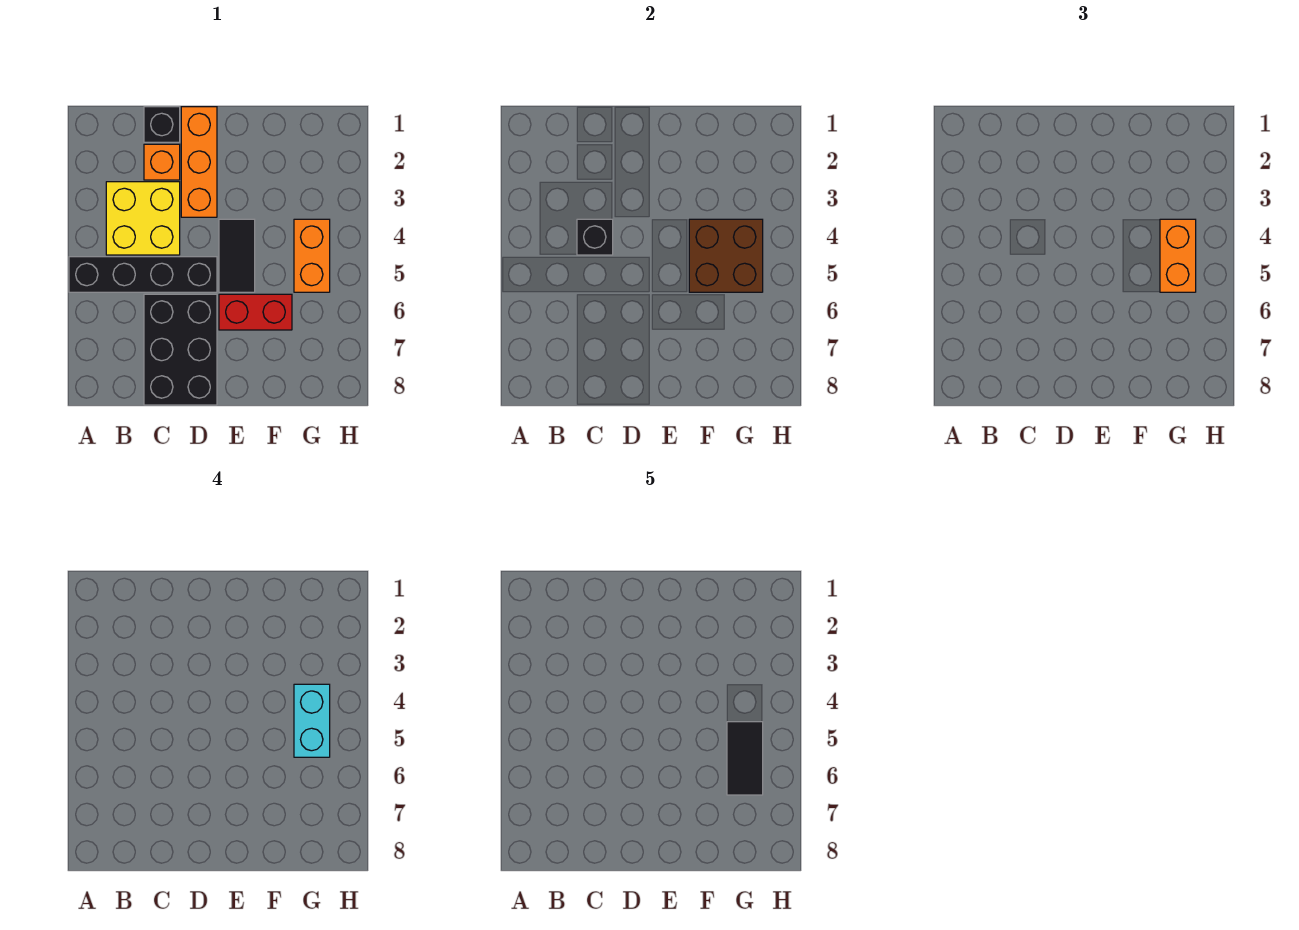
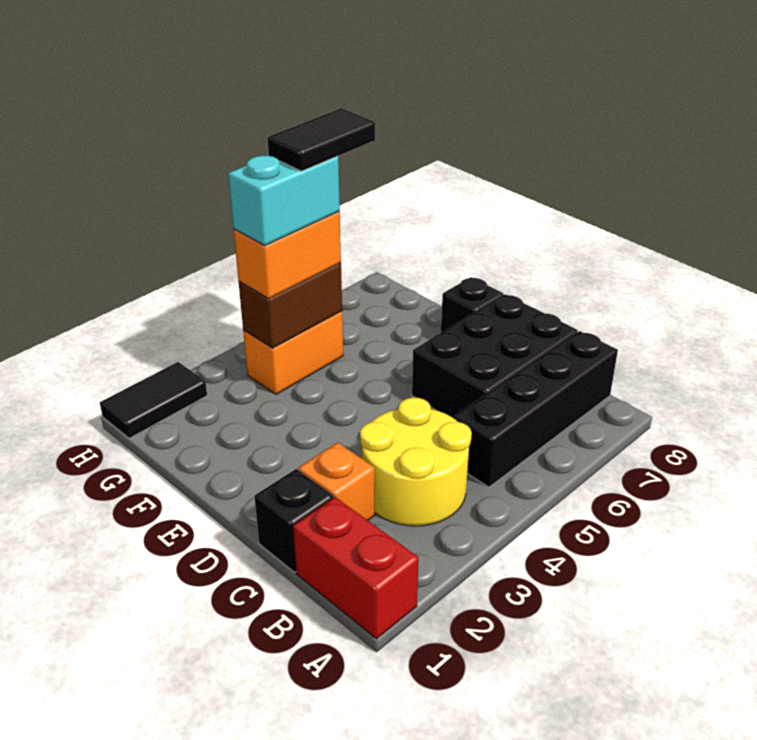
black 1x4 brick [69,257,217,292] -> black 1x4 brick turned to [454,331,618,487]
yellow 2x2 brick [106,182,180,255] -> yellow 2x2 round brick [360,397,472,526]
black 1x1 brick [577,219,613,255] -> black 1x1 brick moved to [441,277,504,333]
orange 1x3 brick [181,107,217,217] -> none
black 1x2 tile [219,219,255,292] -> black 1x2 tile moved to [100,362,207,438]
red 1x2 brick [219,294,292,330] -> red 1x2 brick moved to [293,497,419,639]
brown 2x2 brick [689,219,763,292] -> brown 1x2 brick [239,263,342,348]

